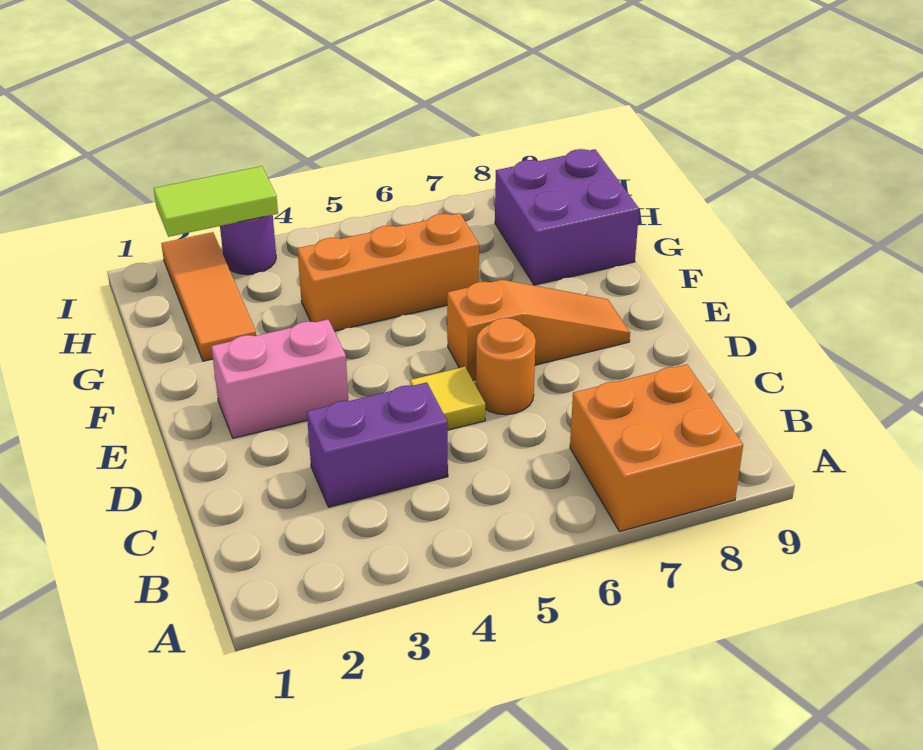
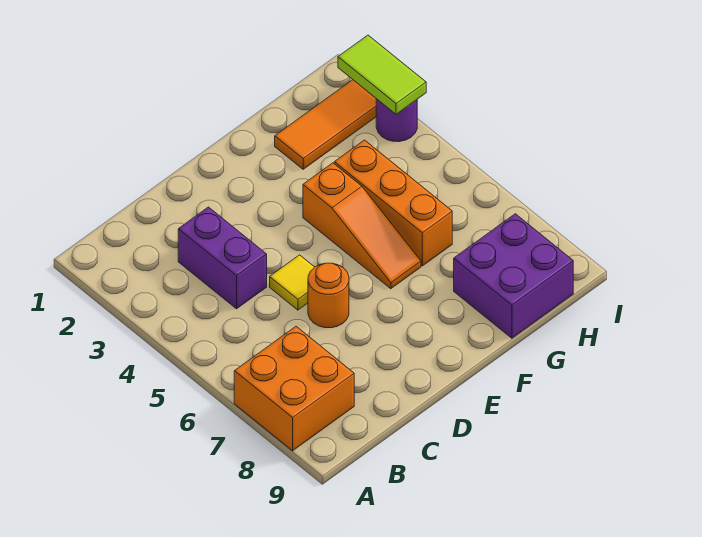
pink 1x2 brick [211,319,348,438] -> none
orange 1x3 slope [447,280,630,380] -> orange 1x3 slope moved to [303,163,421,289]

